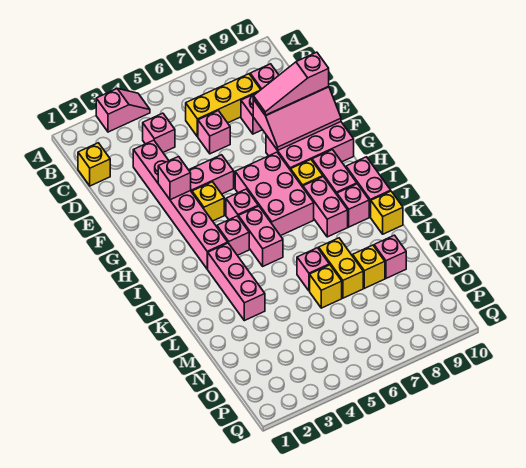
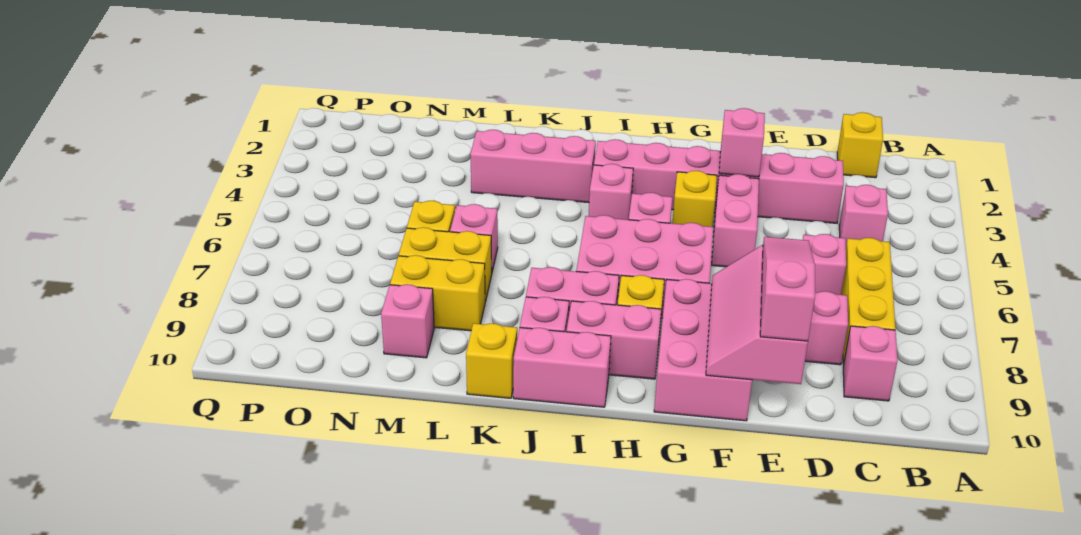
pink 1x2 slope [96,89,150,132] -> none
pink 1x2 brick [238,206,283,266] -> none
yellow 1x1 brick [353,245,385,288] -> yellow 1x2 brick [390,255,485,331]

